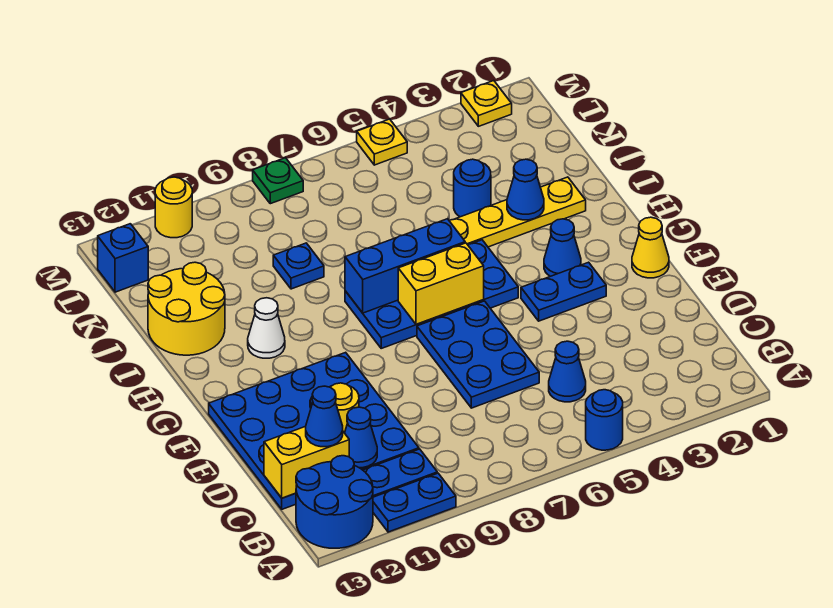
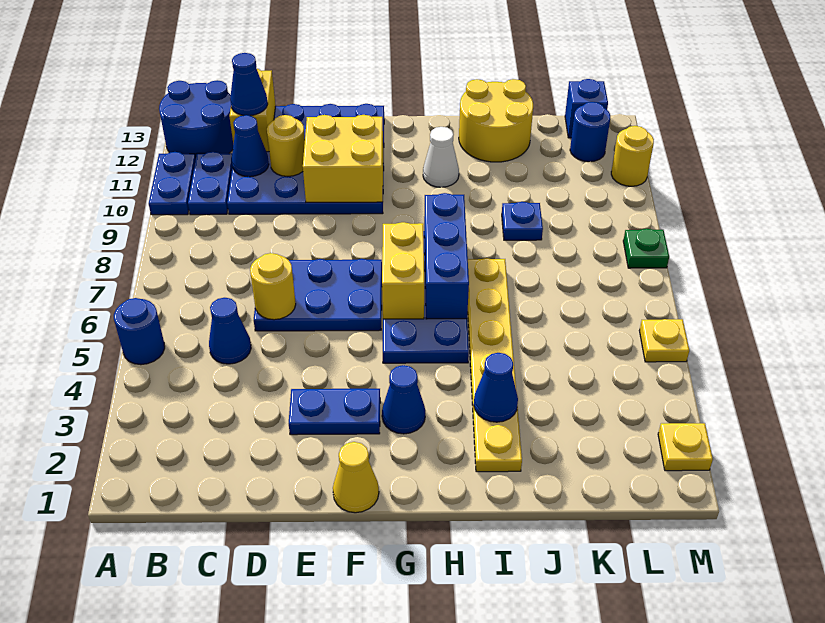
none -> yellow 1x1 round brick [250,253,296,320]
none -> yellow 2x2 brick [303,115,383,202]
blue 1x2 plate [521,262,606,321] -> blue 1x2 plate turned to [289,389,380,435]
blue 1x1 round brick [454,159,491,217] -> blue 1x1 round brick moved to [570,102,611,162]

